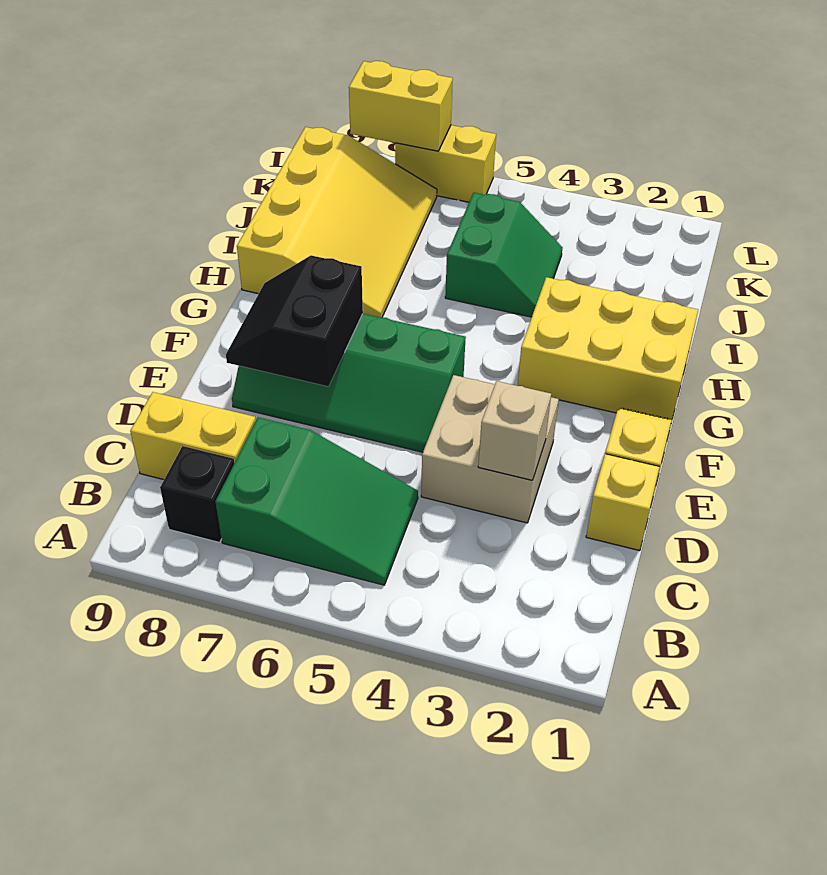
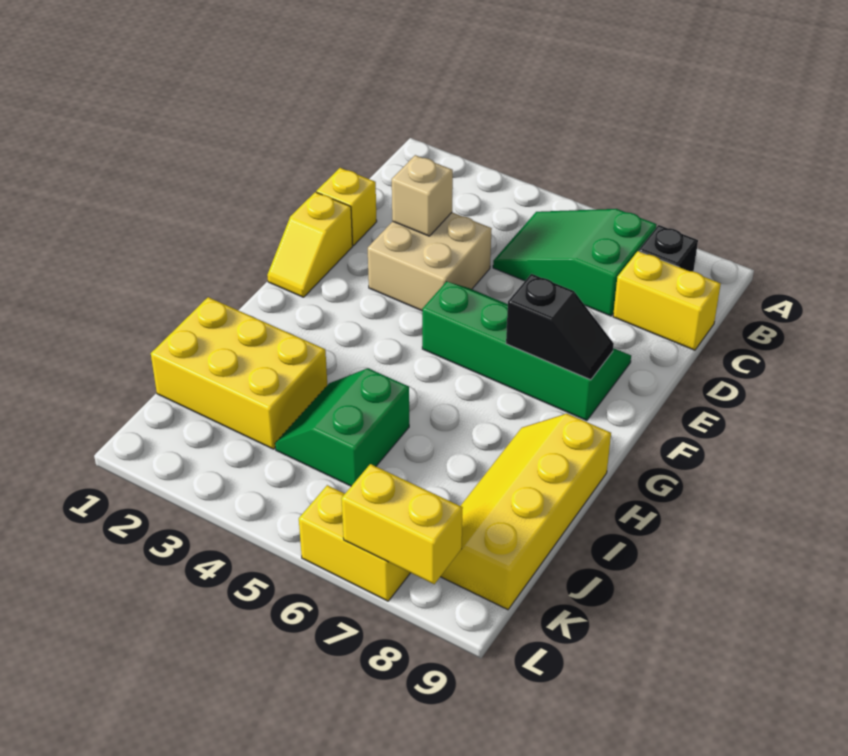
black 2x2 slope [226,255,363,386] -> black 1x2 slope [506,274,614,380]
yellow 2x3 brick [518,277,698,419] -> yellow 2x3 brick moved to [151,297,327,449]
yellow 3x4 slope [237,127,437,318] -> yellow 2x4 slope [440,414,611,610]

